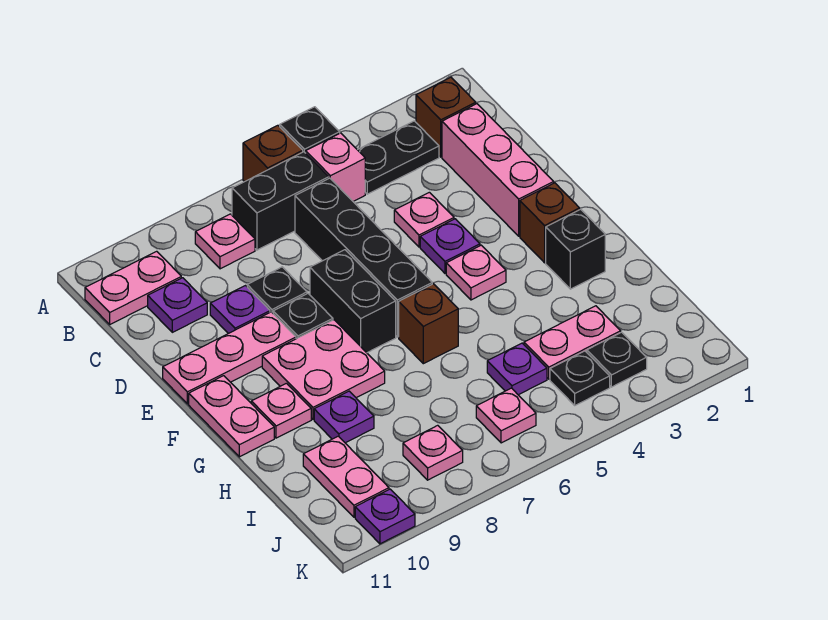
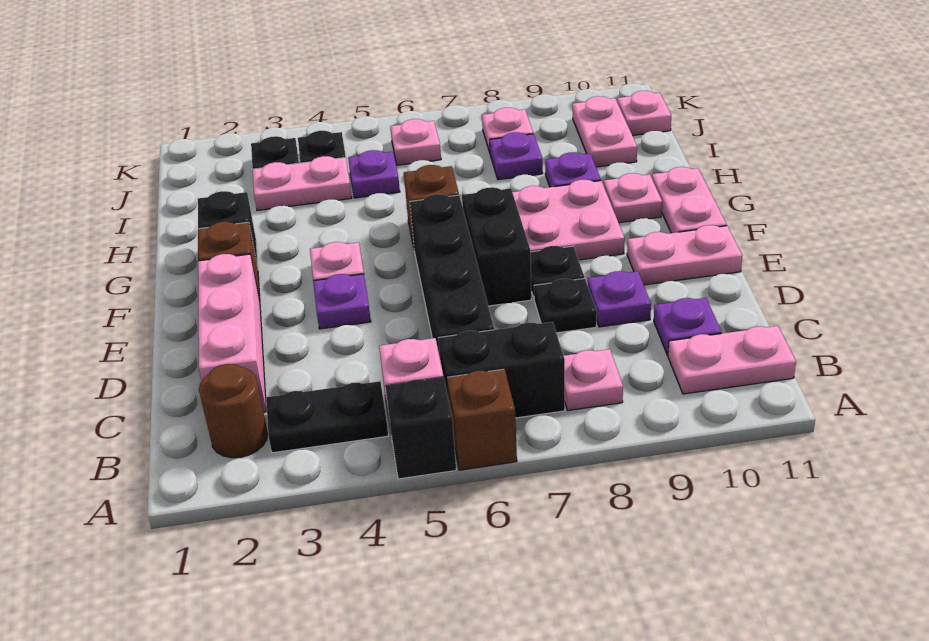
brown 1x1 brick [416,77,476,157] -> brown 1x1 round brick [199,364,268,458]
pink 1x1 plate [394,192,454,247] -> pink 1x1 plate moved to [617,91,671,136]
pink 1x3 plate [163,312,296,404] -> pink 1x2 plate [627,225,742,285]
purple 1x1 plate [355,489,415,544] -> purple 1x1 plate moved to [490,132,543,180]

